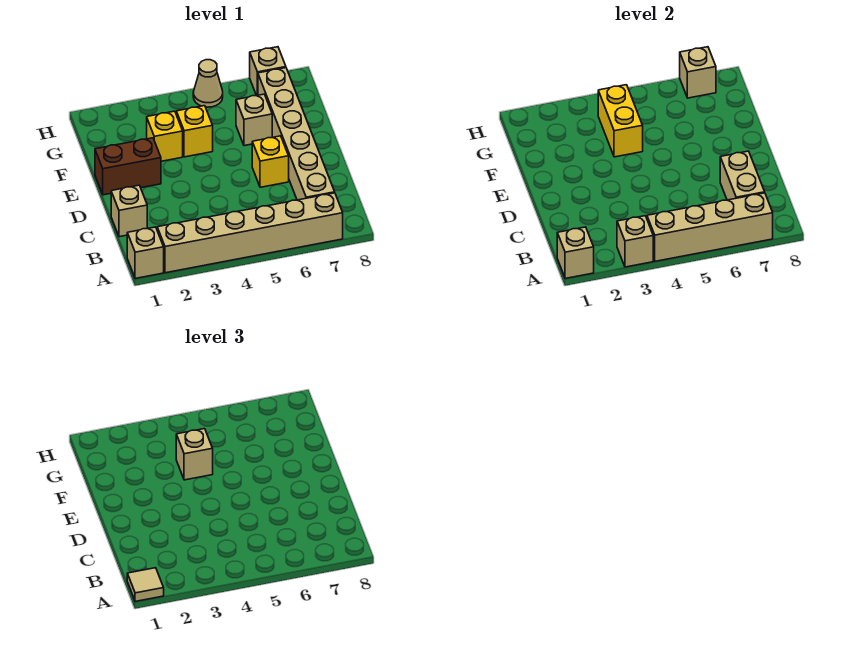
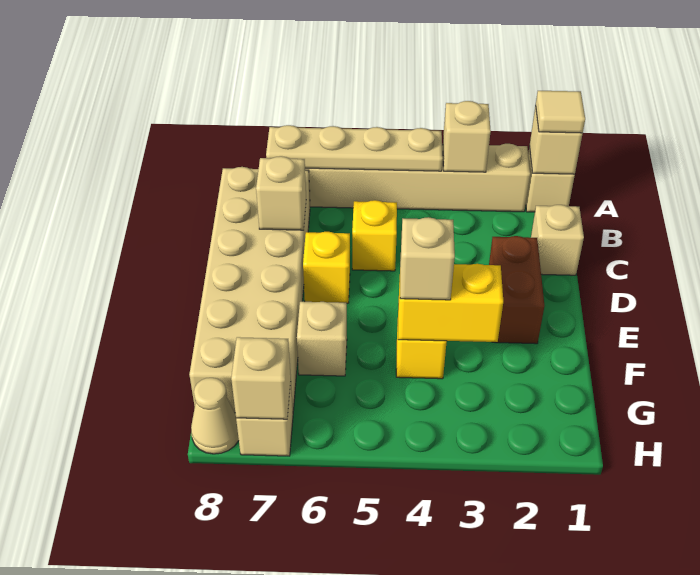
tan 1x4 brick [647,193,773,261] -> tan 1x4 plate [266,125,443,171]
tan 1x6 brick [258,68,335,200] -> tan 2x6 brick [189,167,310,413]
tan 1x2 brick [720,151,765,200] -> tan 1x1 brick [256,156,306,230]
brown 1x2 brick [95,138,161,195] -> brown 1x2 brick turned to [489,236,544,344]
yellow 1x1 brick [147,111,183,161] -> yellow 1x1 brick moved to [352,200,397,271]
yellow 1x2 brick [598,85,643,157] -> yellow 1x2 brick turned to [398,264,503,342]
tan 1x1 cone [193,60,223,107] -> tan 1x1 cone moved to [191,378,239,454]

